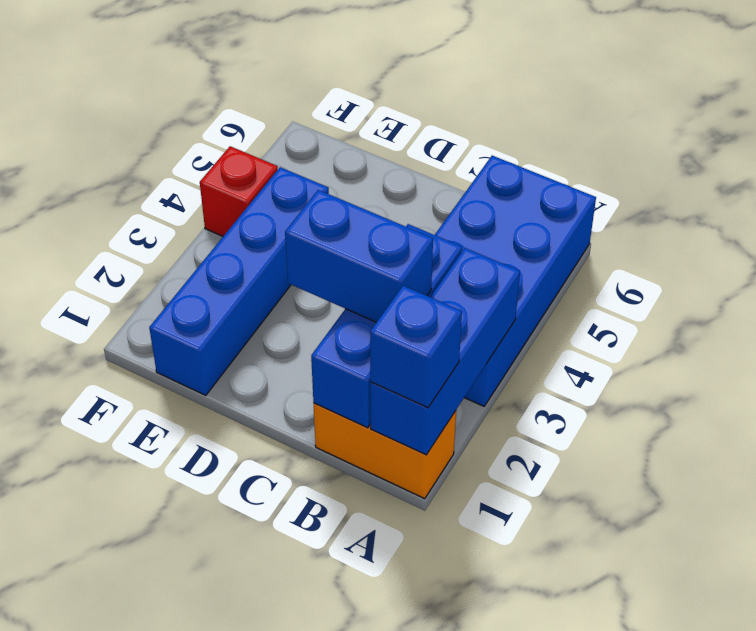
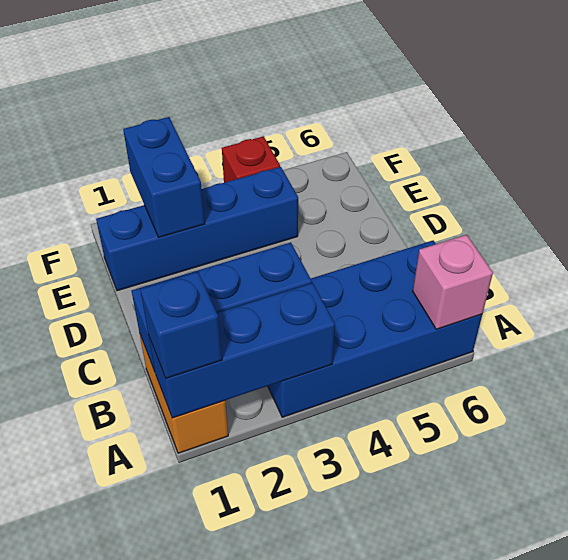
none -> pink 1x1 brick [413,235,493,329]
blue 1x2 brick [285,190,433,322] -> blue 1x2 brick moved to [123,117,205,237]

